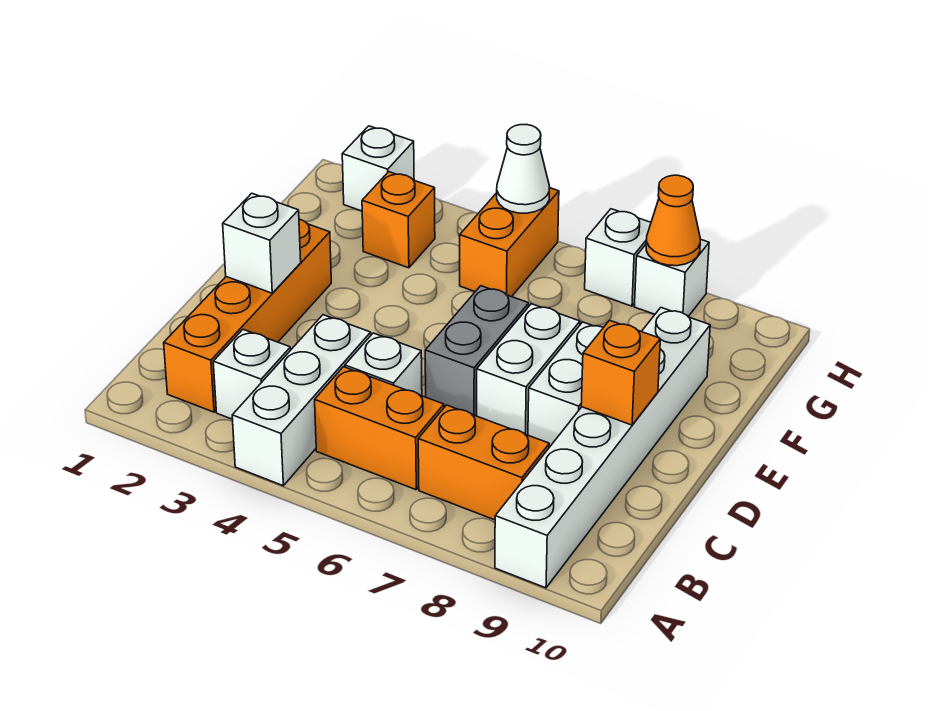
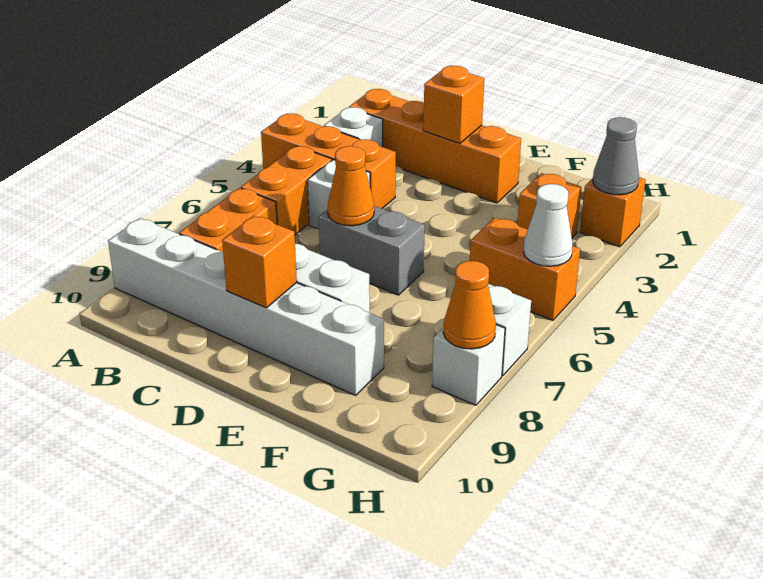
white 1x3 brick [232,315,371,486] -> orange 1x3 brick [261,114,396,209]
white 1x1 brick [223,193,301,293] -> orange 1x1 brick [423,66,484,143]
none -> orange 1x1 cone [328,146,374,226]
white 1x2 brick [477,304,580,435] -> none
white 1x1 brick [342,126,414,211] -> orange 1x1 brick [580,177,646,247]
none -> grey 1x1 cone [593,117,639,195]

